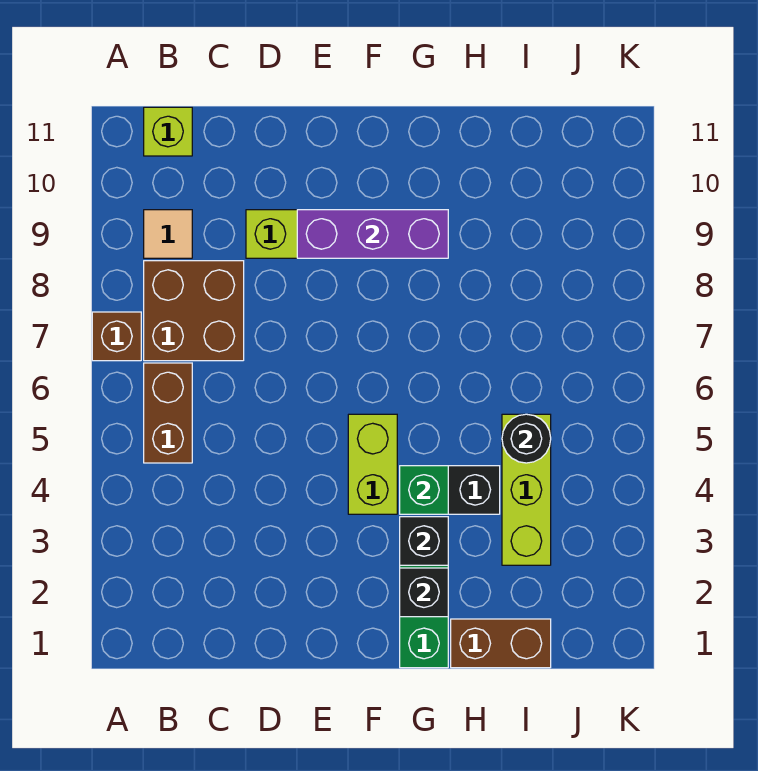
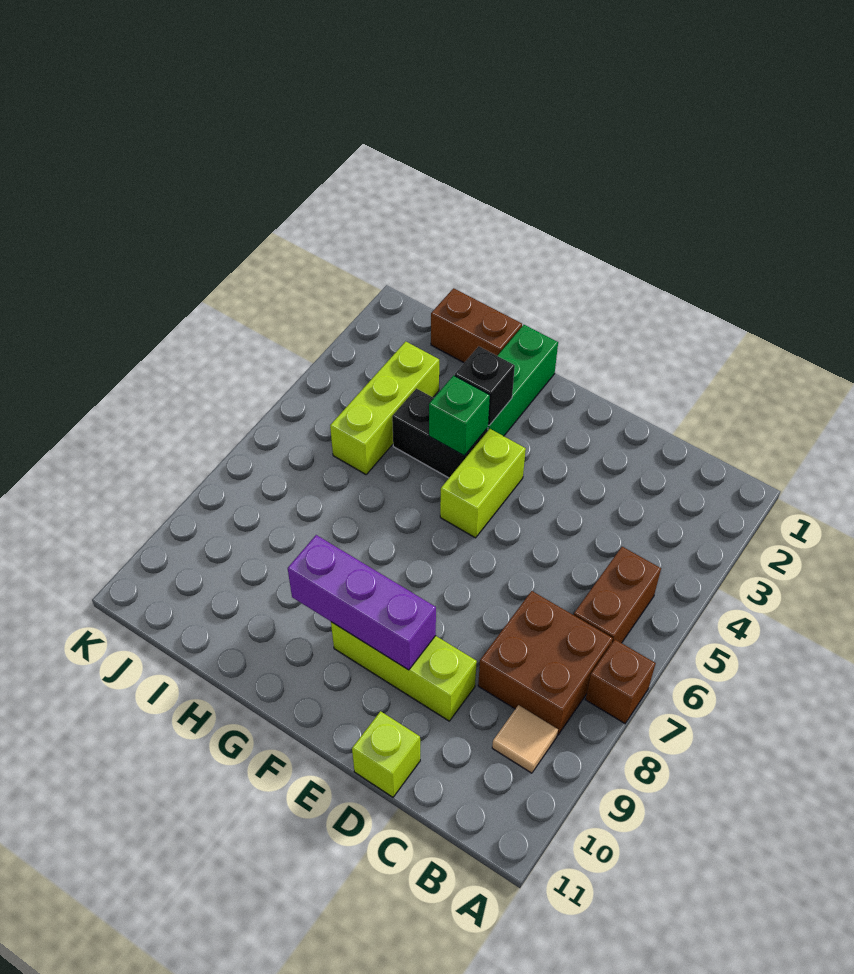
lime 1x1 brick [144,107,192,156] -> lime 1x1 brick moved to [352,711,420,797]
black 1x1 brick [400,568,448,617] -> none
black 1x1 round brick [502,414,551,463] -> none

